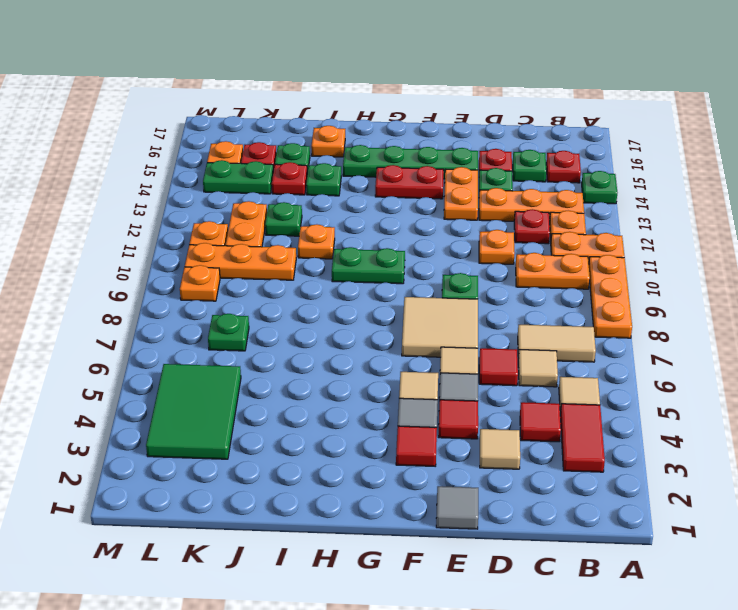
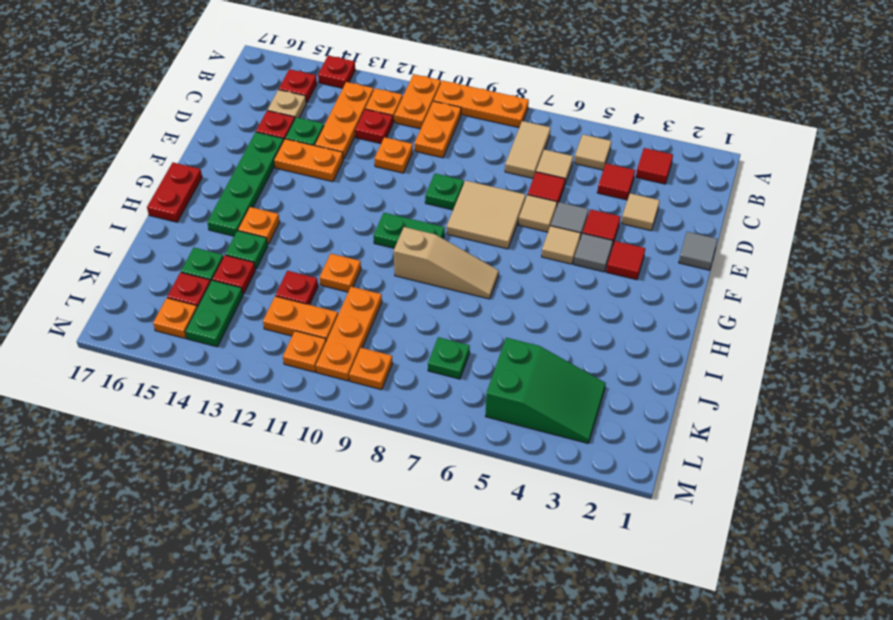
green 1x1 plate [582,171,617,204] -> red 1x1 plate [318,56,355,88]
red 1x2 tile [560,404,605,472] -> red 1x1 tile [636,148,673,184]
green 1x1 plate [513,150,546,182] -> tan 1x1 plate [268,90,306,118]
red 1x2 plate [375,165,444,199] -> red 1x2 plate moved to [147,163,202,222]
green 1x2 plate [332,247,405,284] -> green 1x2 plate turned to [374,213,445,248]
none -> tan 1x3 slope [394,227,499,299]
orange 1x1 plate [311,126,345,157] -> orange 1x1 plate moved to [238,207,280,244]
green 1x1 plate [265,202,302,236] -> red 1x1 plate [276,271,318,305]
green 2x3 tile [146,364,241,459] -> green 2x3 slope [485,338,606,443]

